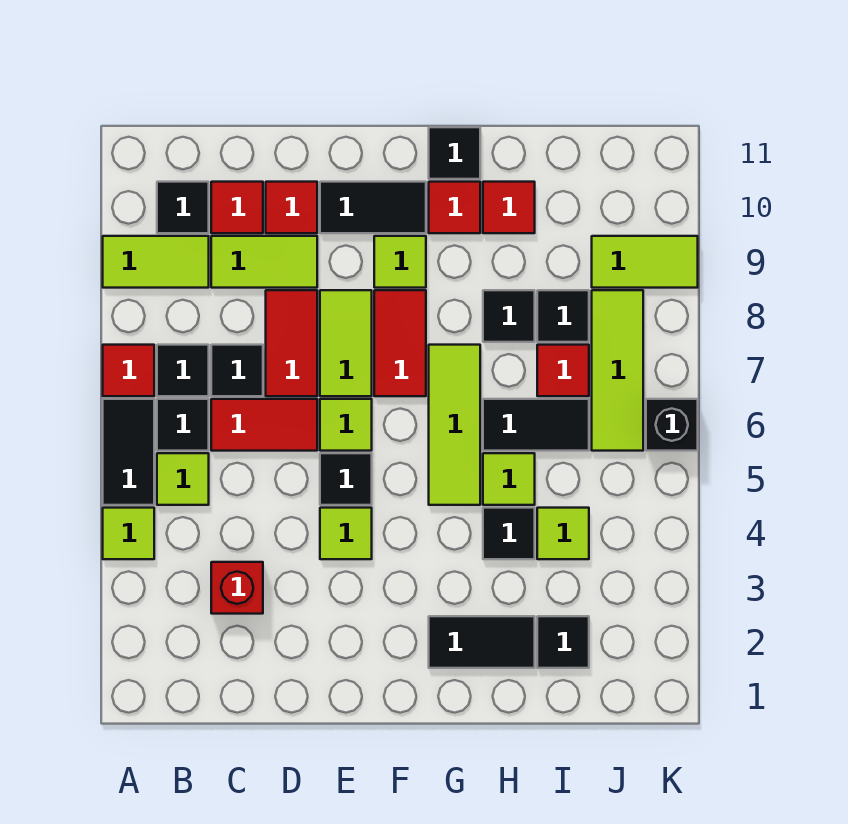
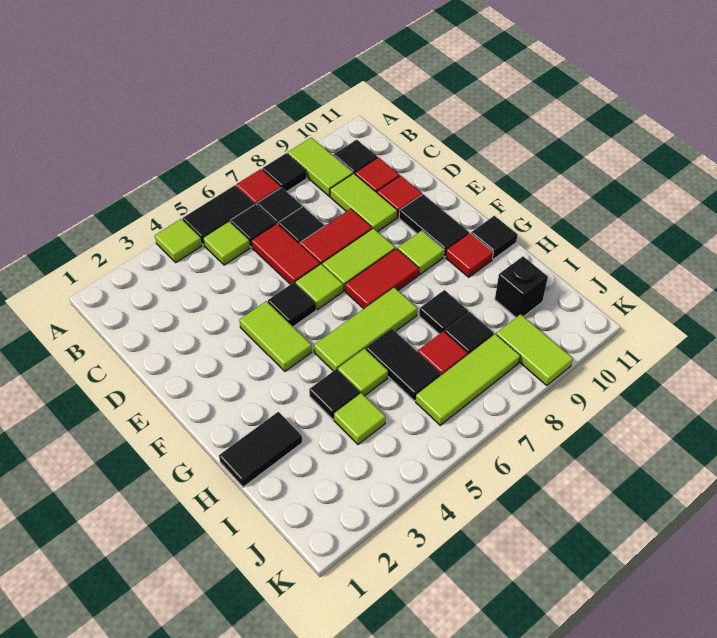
red 1x1 brick [211,562,263,614] -> none
lime 1x1 tile [320,508,372,559] -> lime 1x2 tile [239,301,312,371]
black 1x2 tile [429,616,535,668] -> black 1x2 tile turned to [219,412,302,487]
red 1x1 tile [483,182,535,233] -> none
black 1x1 tile [537,616,589,668] -> black 1x1 tile moved to [262,153,307,192]
black 1x1 brick [646,399,698,451] -> black 1x1 brick moved to [495,256,548,317]

